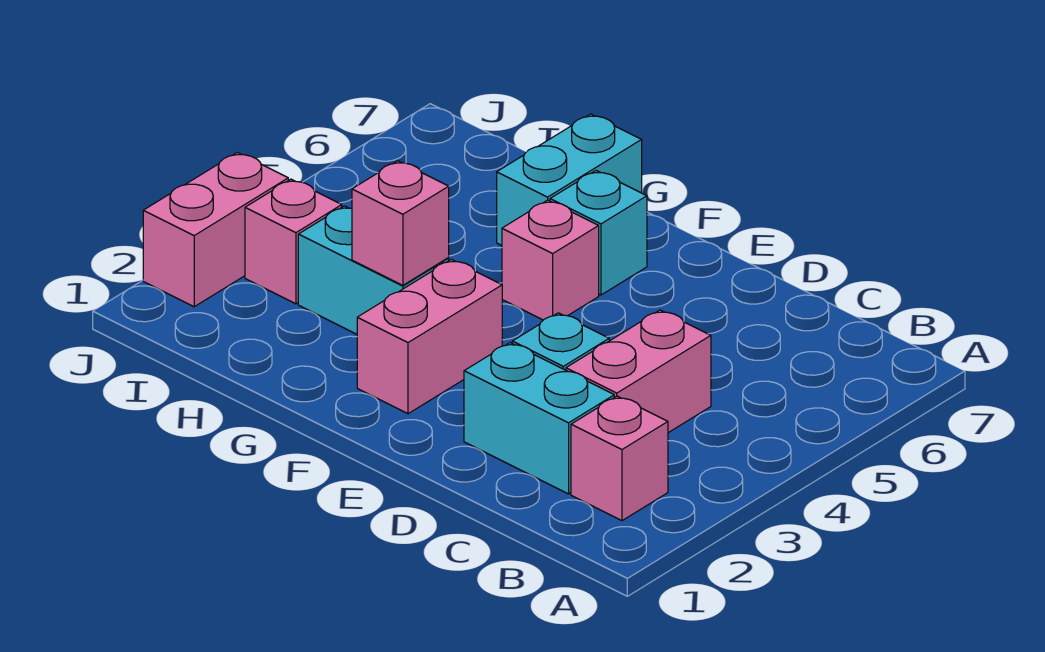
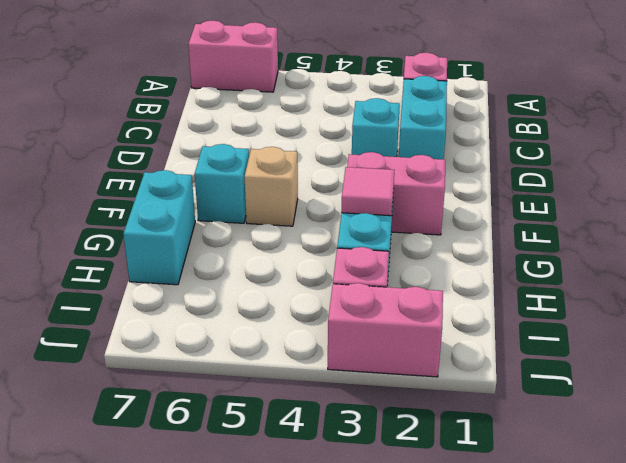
pink 1x2 brick [566,310,711,433] -> pink 1x2 brick moved to [188,20,278,92]
pink 1x1 brick [502,200,599,320] -> tan 1x1 brick [245,147,298,226]
pink 1x1 brick [352,161,449,285] -> pink 1x1 tile [341,167,394,216]
cyan 1x2 brick [497,114,642,245] -> cyan 1x2 brick turned to [123,170,195,285]

